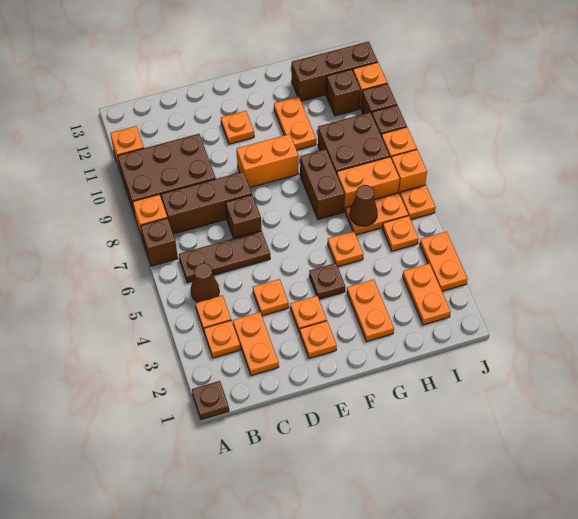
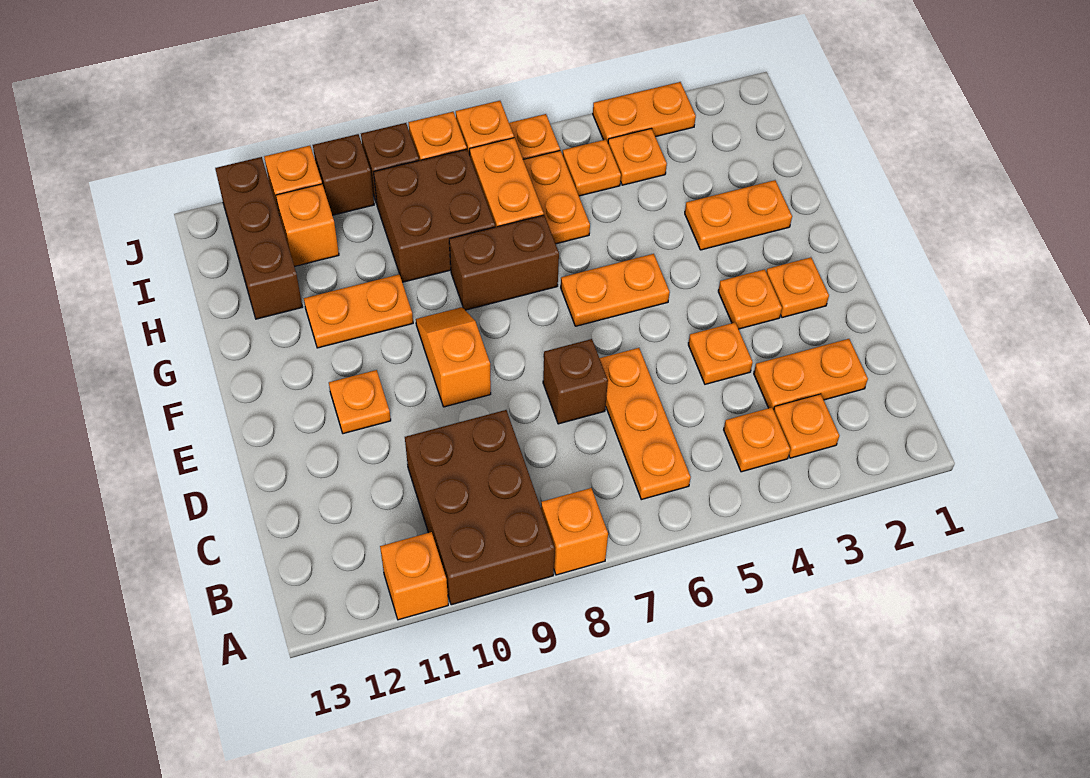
brown 1x1 plate [192,381,229,420] -> none
brown 1x1 brick [141,218,178,266] -> none
brown 1x1 cone [191,263,219,302] -> none
brown 1x3 plate [179,231,270,282] -> orange 1x3 plate [600,348,691,500]
brown 1x3 brick [161,172,252,234] -> none
orange 1x2 brick [237,134,299,187] -> orange 1x2 slope [416,307,491,407]
brown 1x1 plate [309,263,345,299] -> none
orange 1x1 plate [328,231,363,267] -> orange 1x1 plate moved to [608,128,667,185]
brown 1x1 cone [350,185,378,226] -> none
orange 1x2 plate [403,263,451,325] -> orange 1x2 plate moved to [561,254,670,326]
brown 1x1 brick [326,69,361,116] -> orange 1x1 brick [276,184,339,266]

